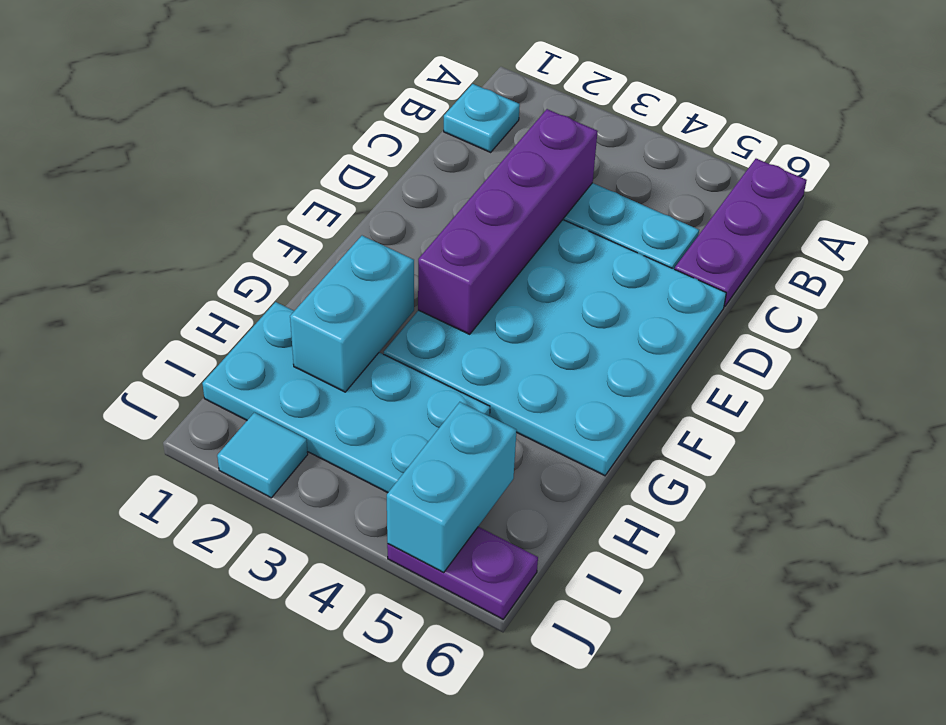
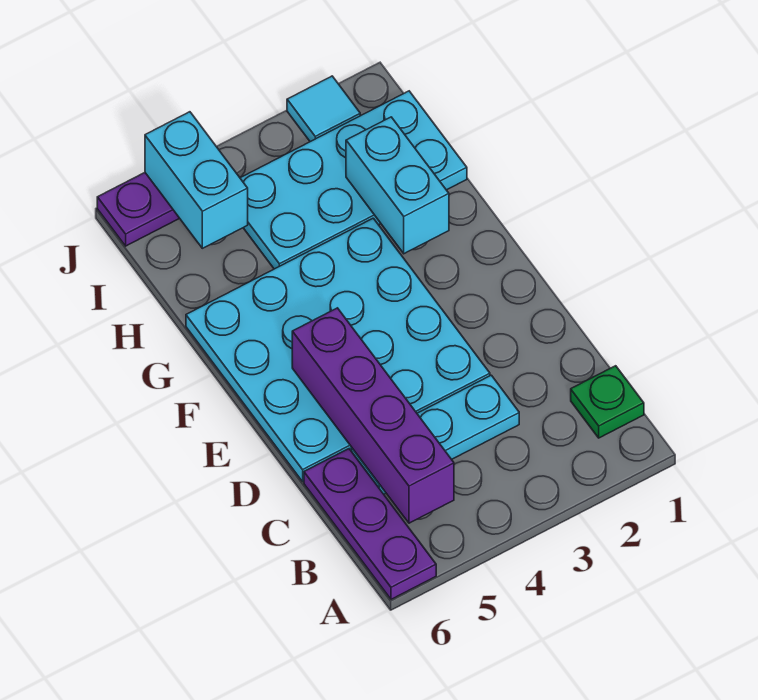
cyan 1x1 plate [444,84,520,152] -> green 1x1 plate [571,366,644,438]
purple 1x4 brick [418,109,598,334] -> purple 1x4 brick moved to [292,308,454,523]

